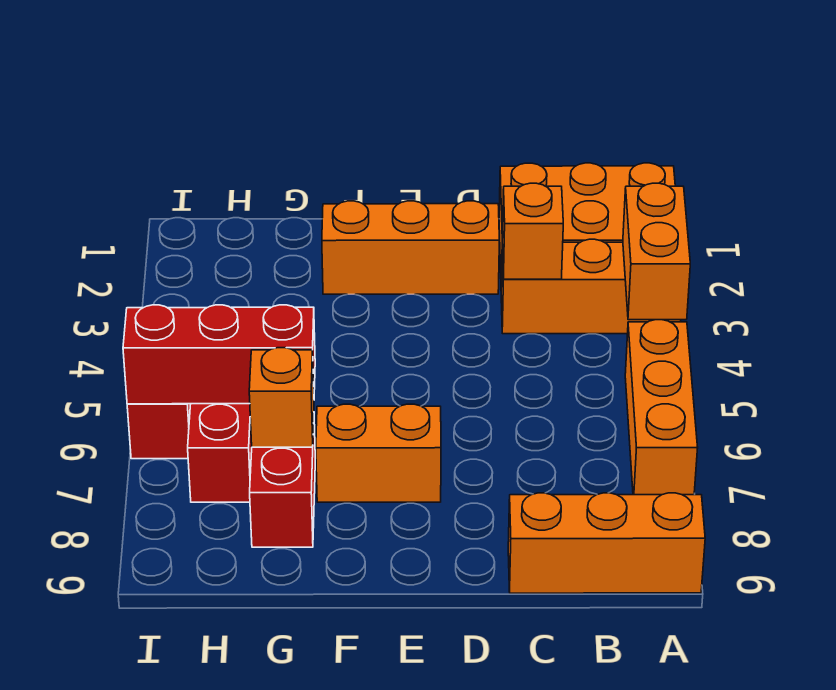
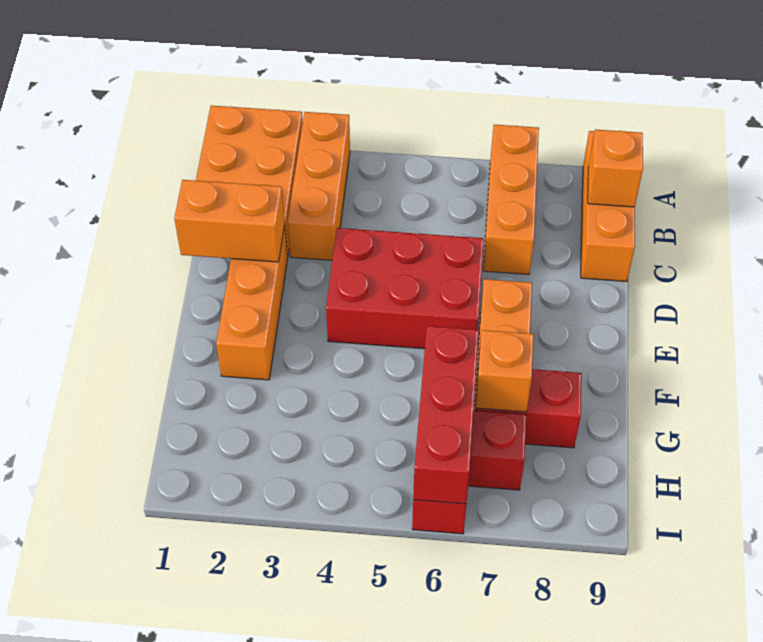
orange 1x2 brick [623,183,690,320] -> orange 1x2 brick moved to [174,180,285,262]
orange 1x3 brick [625,320,698,495] -> orange 1x3 brick turned to [483,125,539,274]
orange 1x1 brick [502,183,563,279] -> orange 1x1 brick moved to [588,129,643,207]
none -> red 2x3 brick [326,228,484,349]

